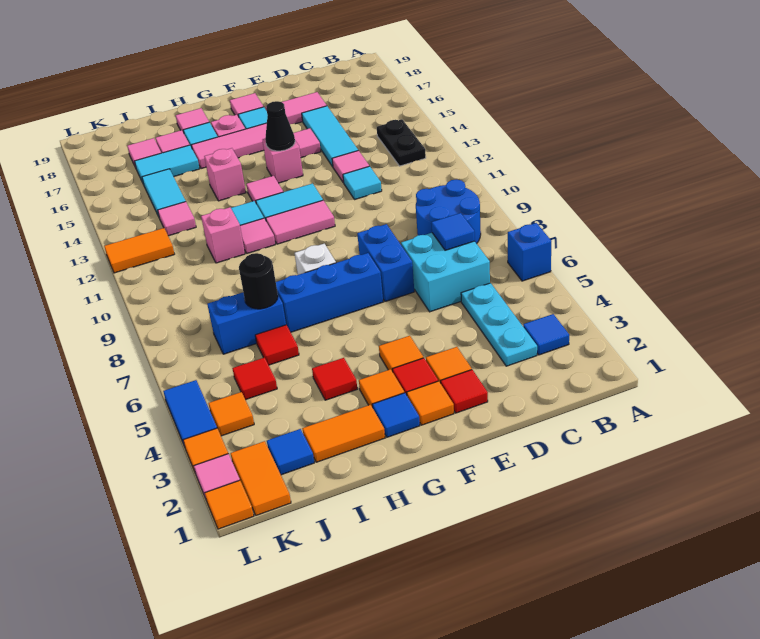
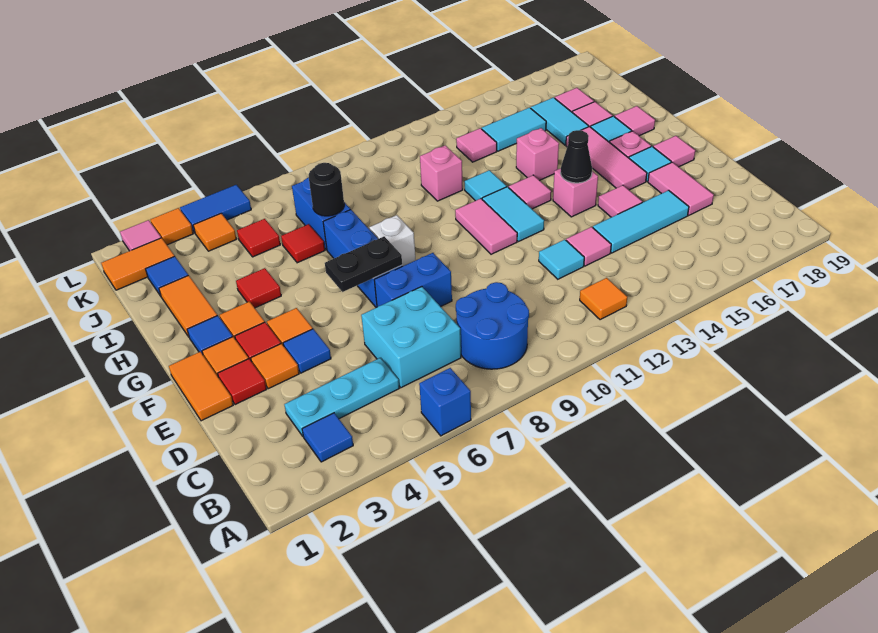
black 1x2 plate [377,119,426,166] -> black 1x2 plate moved to [325,236,402,292]
blue 1x1 tile [431,213,475,250] -> blue 1x1 tile moved to [283,329,331,373]
pink 1x1 tile [240,218,275,253] -> none
orange 1x2 tile [104,228,174,273] -> orange 1x2 tile moved to [169,352,233,421]
orange 1x1 tile [205,480,254,529] -> orange 1x1 tile moved to [580,278,627,320]

